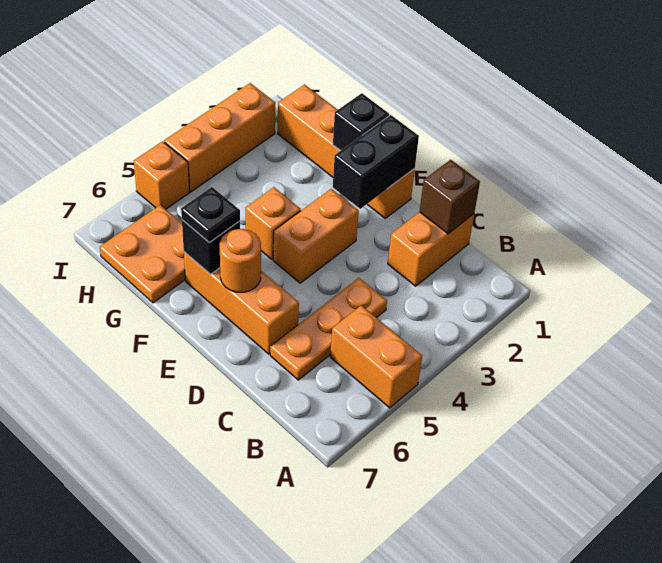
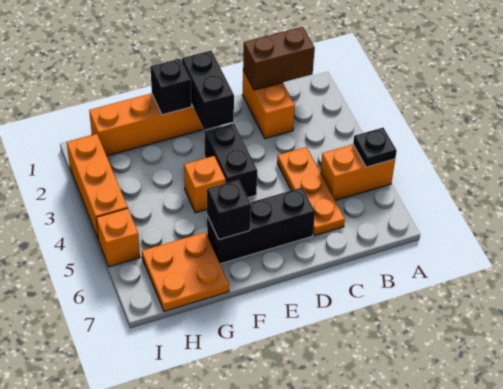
brown 1x1 brick [420,160,480,234] -> brown 1x2 brick [243,27,315,90]
orange 1x3 brick [184,252,299,354] -> black 1x3 brick [207,188,315,264]
orange 1x2 brick [273,189,359,283] -> black 1x2 brick [205,123,257,198]
orange 1x1 round brick [220,229,261,292] -> none
black 1x1 plate [181,187,240,243] -> black 1x1 plate moved to [353,128,397,167]

